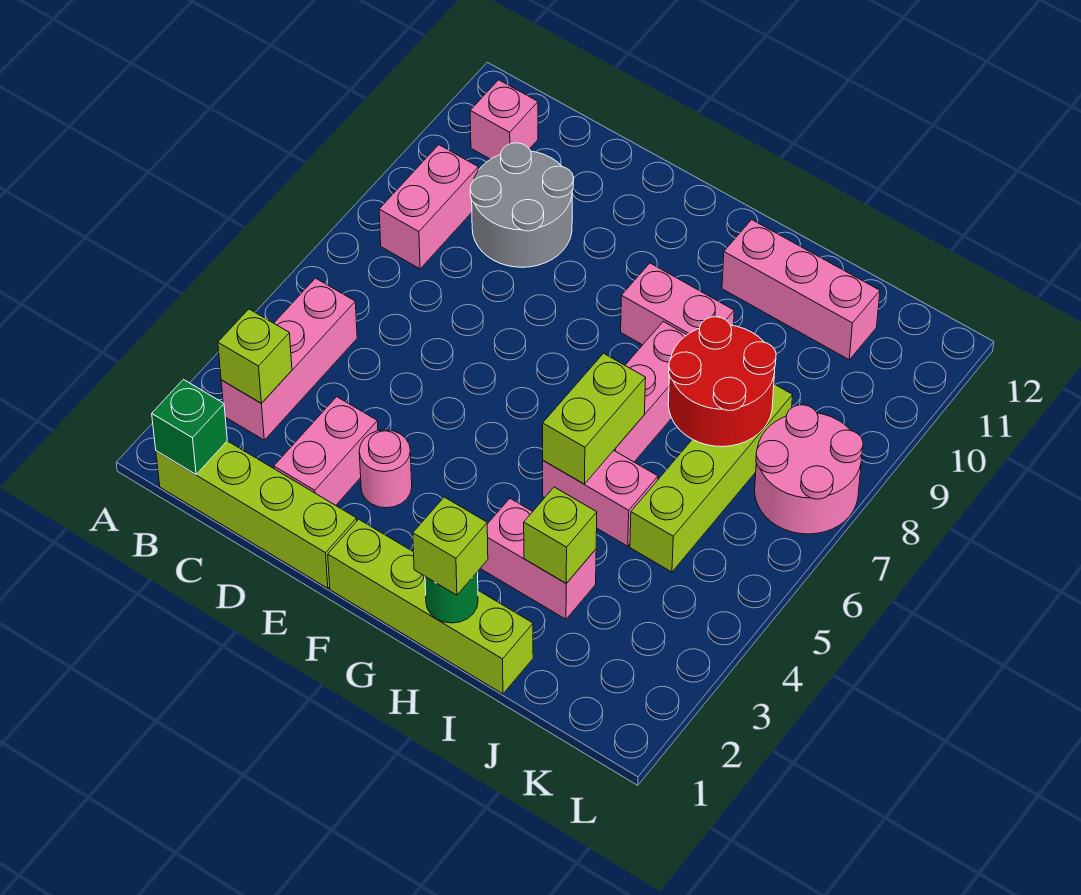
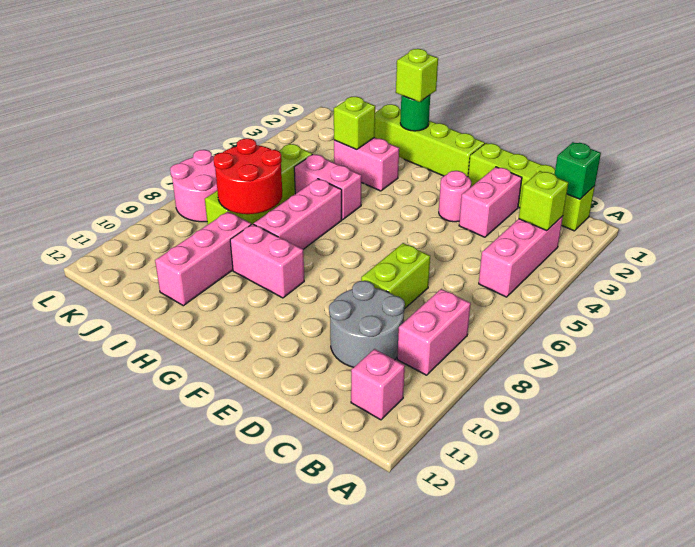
lime 1x2 brick [543,353,646,484] -> lime 1x2 brick moved to [361,243,430,308]
pink 1x3 brick [722,220,880,360] -> pink 1x3 brick turned to [155,212,251,306]

